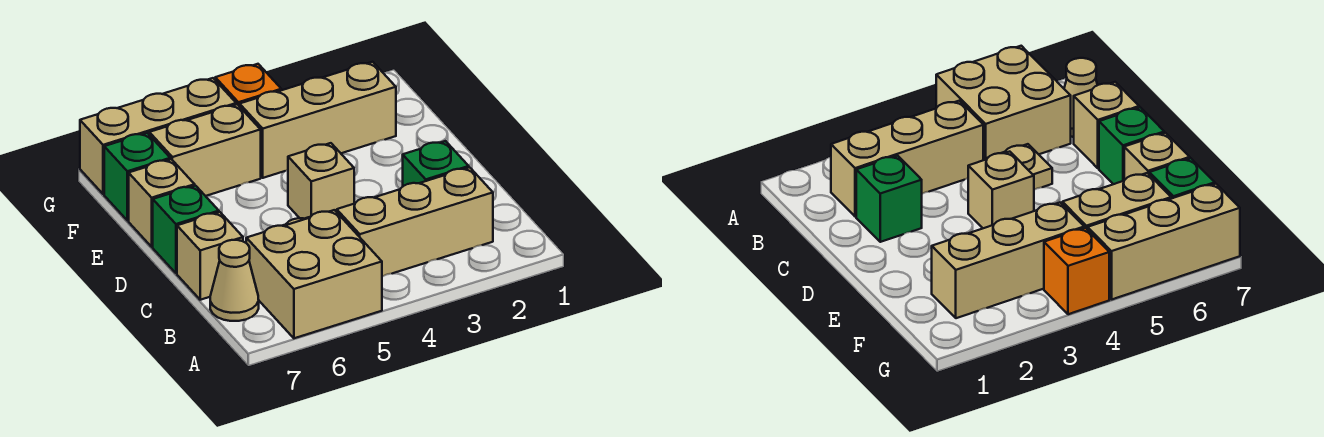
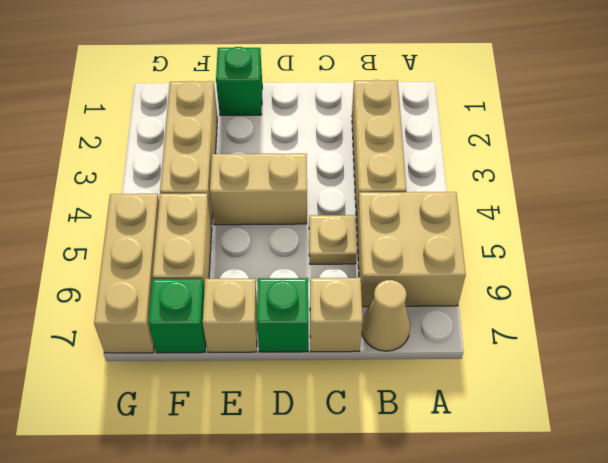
green 1x1 brick [403,141,469,186] -> green 1x1 brick moved to [216,47,262,115]
tan 1x1 brick [288,143,354,219] -> tan 1x2 brick [210,154,307,225]
orange 1x1 brick [215,64,281,107] -> none

